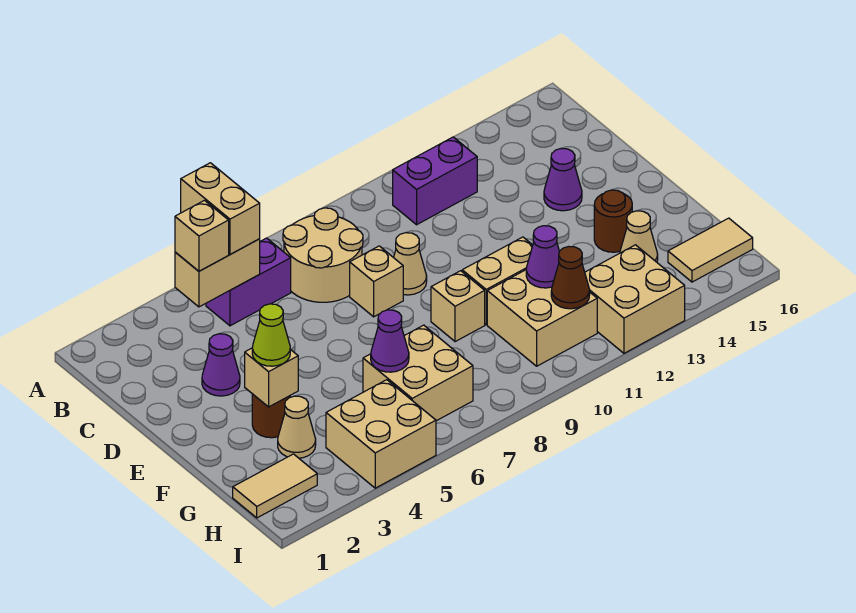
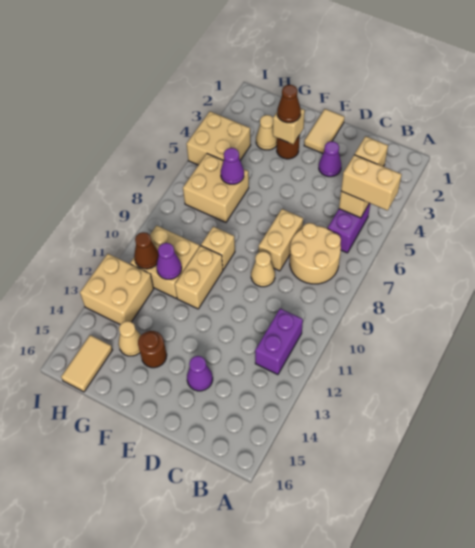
tan 1x1 brick [350,246,403,317] -> tan 1x2 brick [259,209,303,271]
lime 1x1 cone [252,304,290,366] -> brown 1x1 cone [277,85,301,123]
tan 1x2 tile [233,454,317,518] -> tan 1x2 tile moved to [304,109,345,154]

